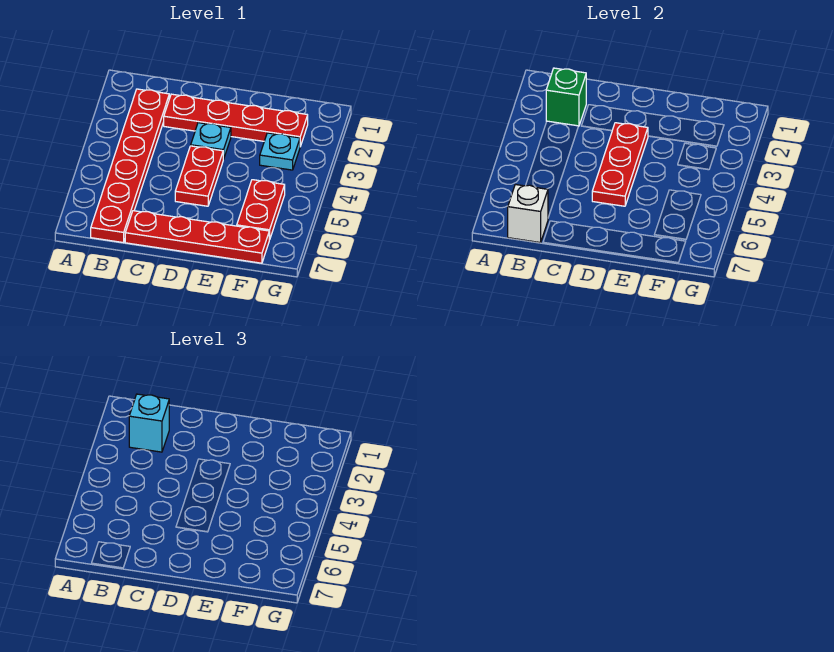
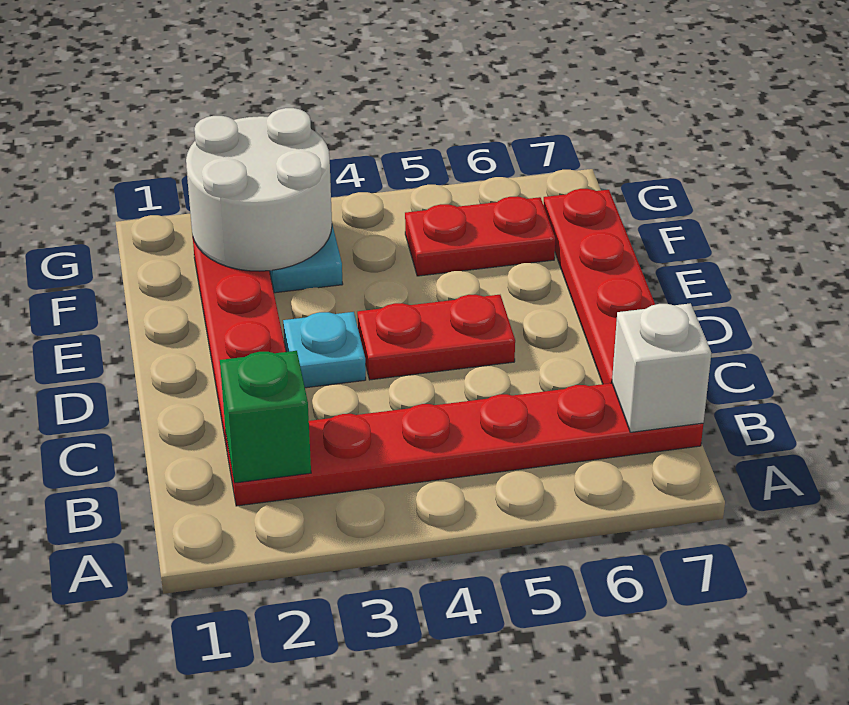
cyan 1x1 brick [129,394,169,452] -> none
red 1x3 plate [592,123,648,206] -> none
none -> white 2x2 round brick [186,108,332,271]

